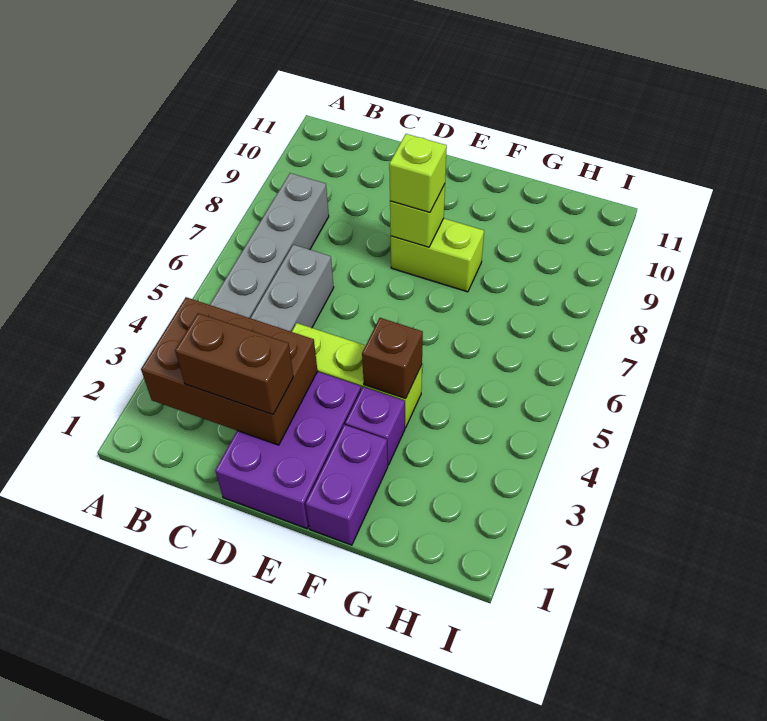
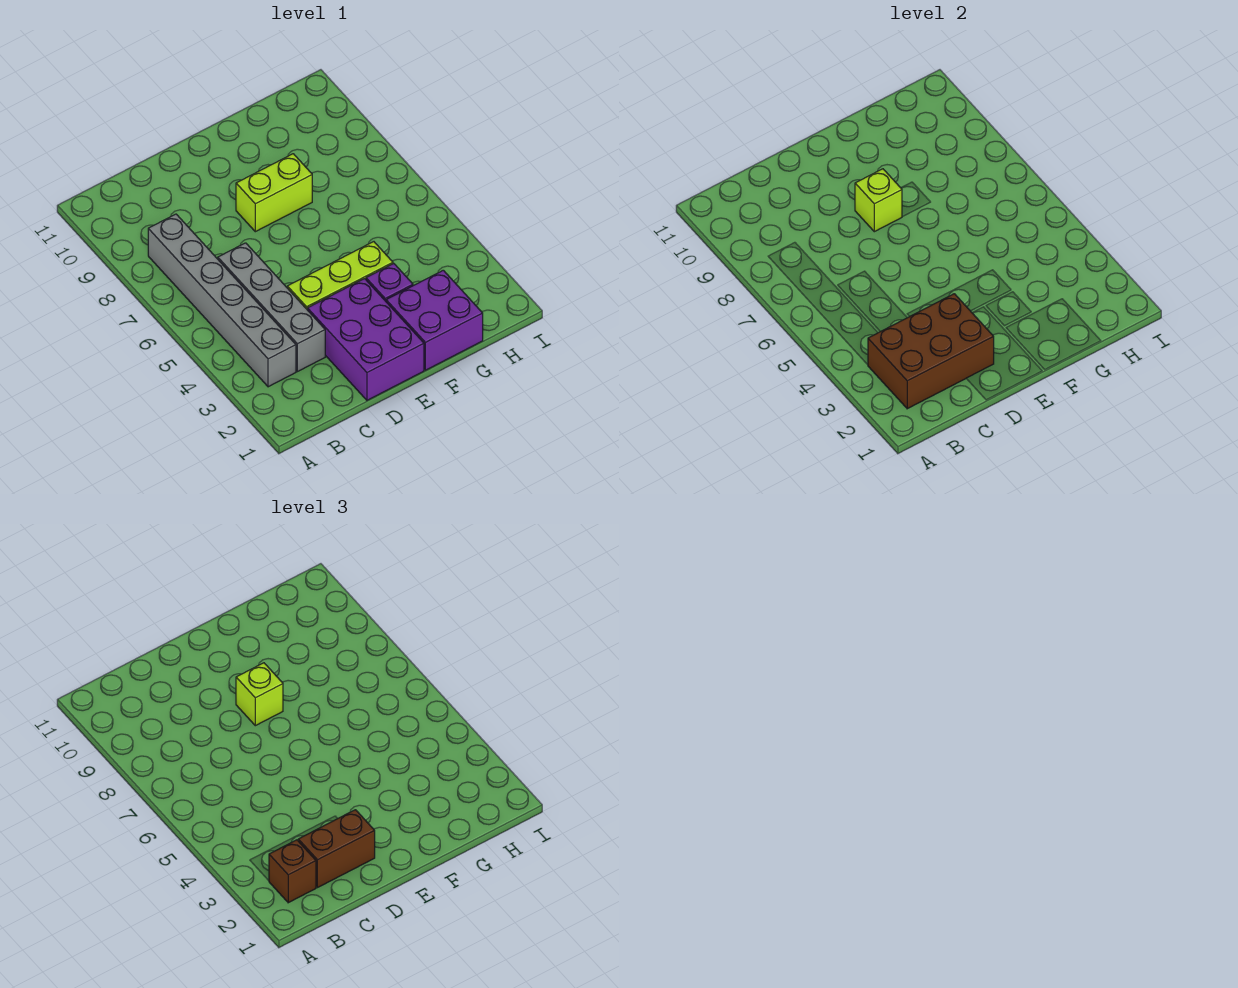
purple 1x2 brick [306,425,388,545] -> purple 2x2 brick [386,270,483,370]
brown 1x1 brick [362,318,423,399] -> brown 1x1 brick moved to [269,840,316,903]

